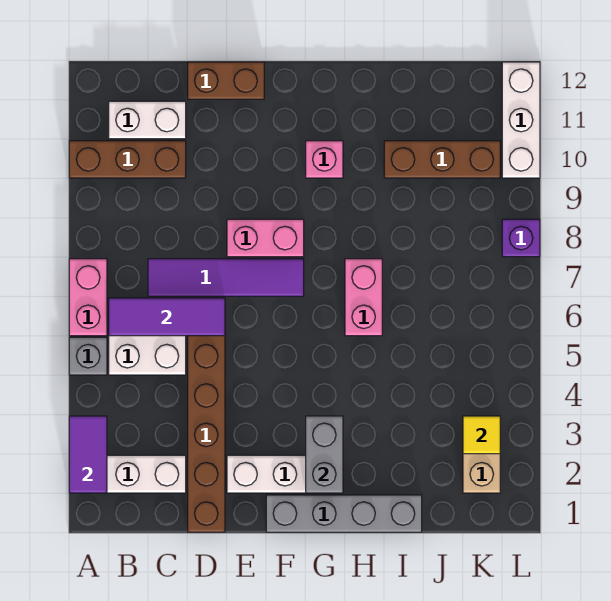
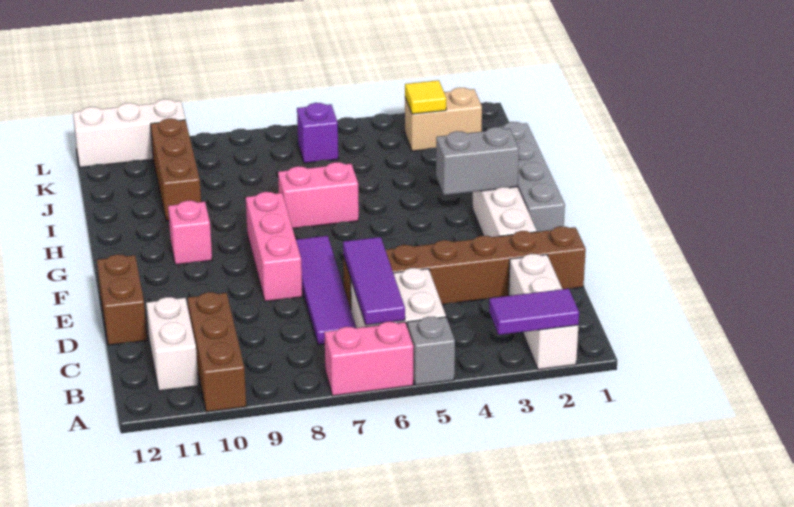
pink 1x2 brick [227,219,304,257] -> pink 1x3 brick [246,192,302,301]
purple 1x1 brick [502,219,540,257] -> purple 1x1 brick moved to [297,103,338,163]

